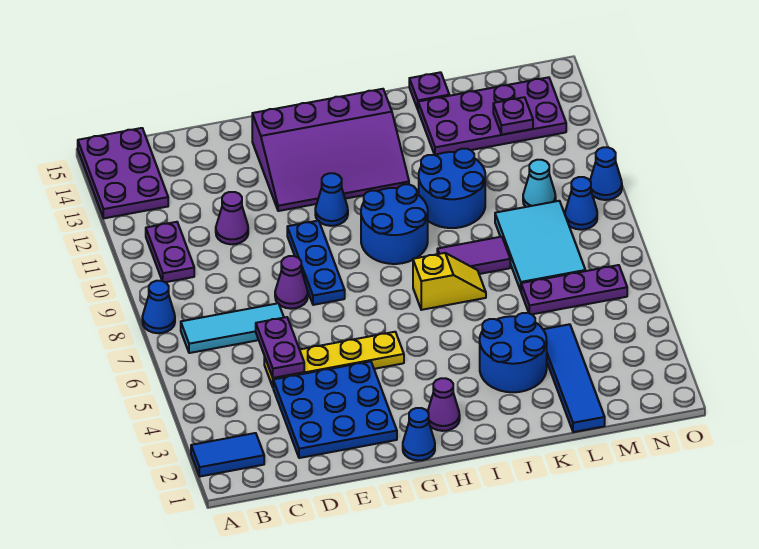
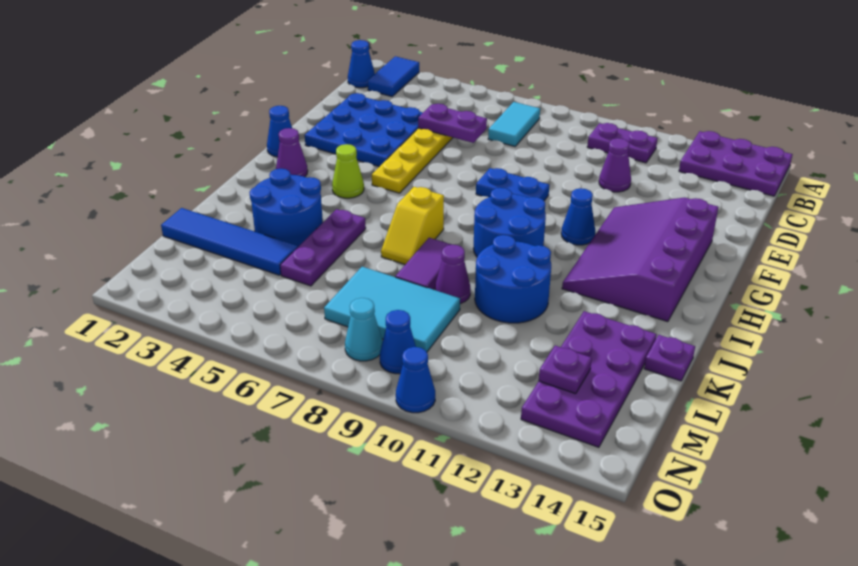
blue 1x1 cone [142,281,175,333] -> blue 1x1 cone moved to [348,40,375,88]
cyan 1x3 tile [181,303,284,353] -> cyan 1x2 tile [488,102,540,146]
purple 1x1 cone [275,256,308,309] -> purple 1x1 cone moved to [435,245,470,304]
blue 1x3 plate [287,221,345,305] -> blue 1x2 plate [476,168,549,201]
none -> lime 1x1 cone [332,144,364,198]
purple 1x3 plate [521,265,627,314] -> purple 1x3 plate moved to [280,209,366,286]
cyan 1x1 cone [523,160,556,207] -> cyan 1x1 cone moved to [345,298,383,361]

